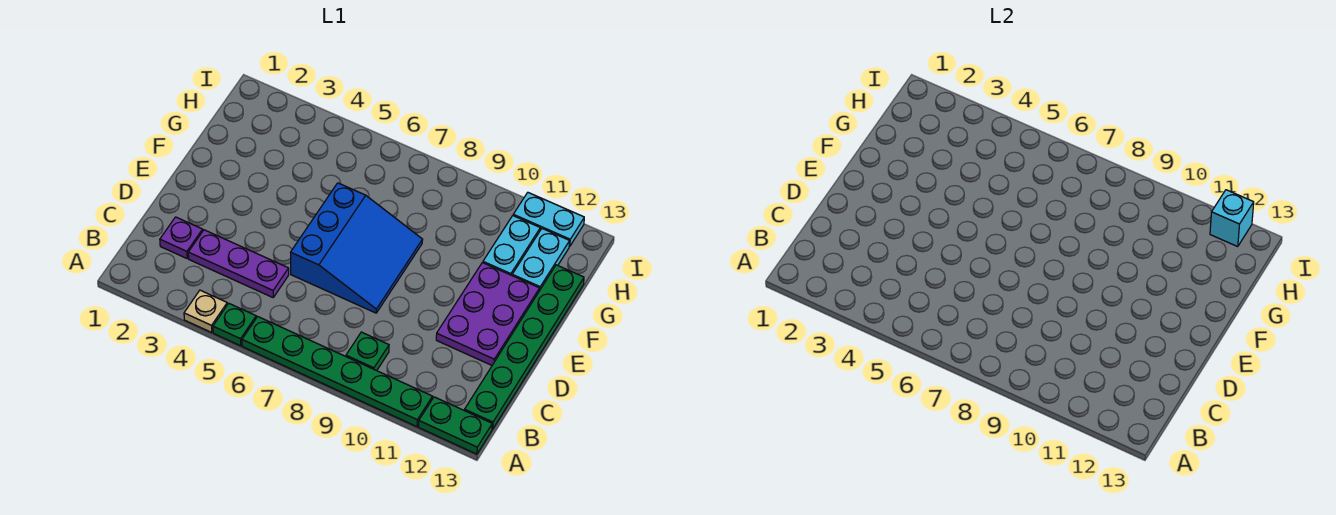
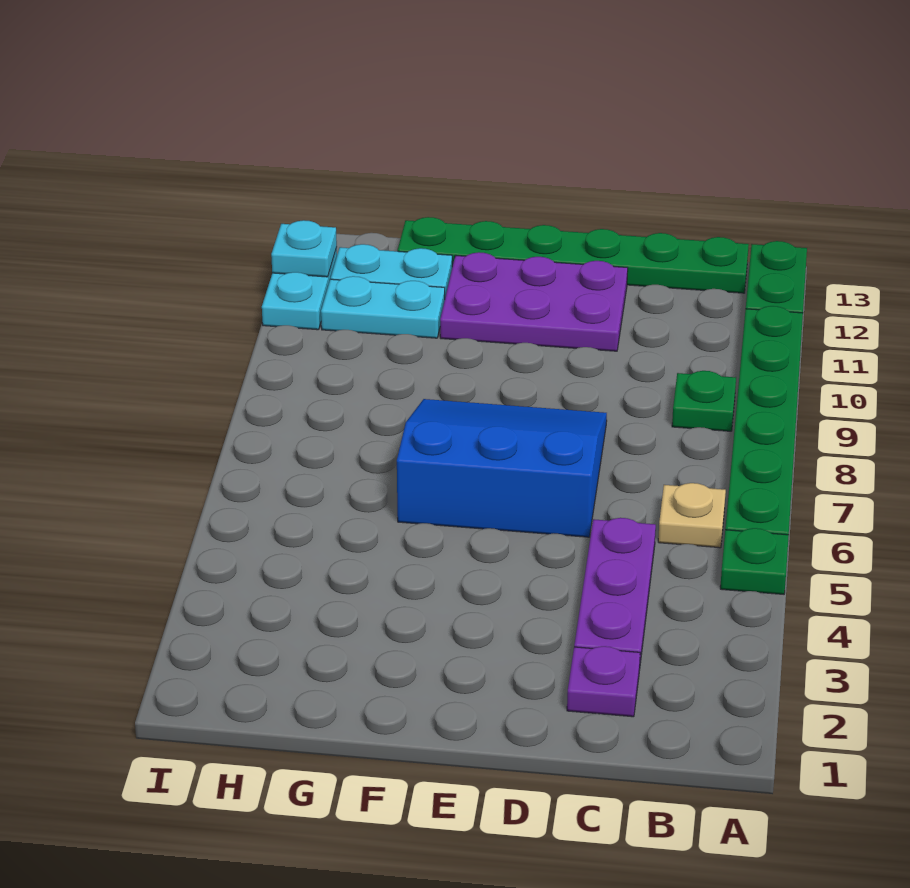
tan 1x1 plate [184,290,227,333] -> tan 1x1 plate moved to [658,483,726,548]
cyan 1x1 brick [1210,190,1254,246] -> cyan 1x1 plate [271,220,337,277]

